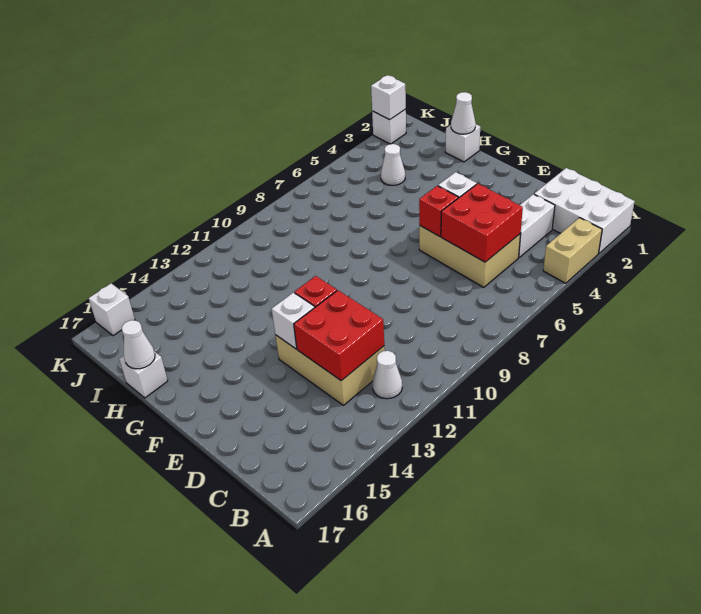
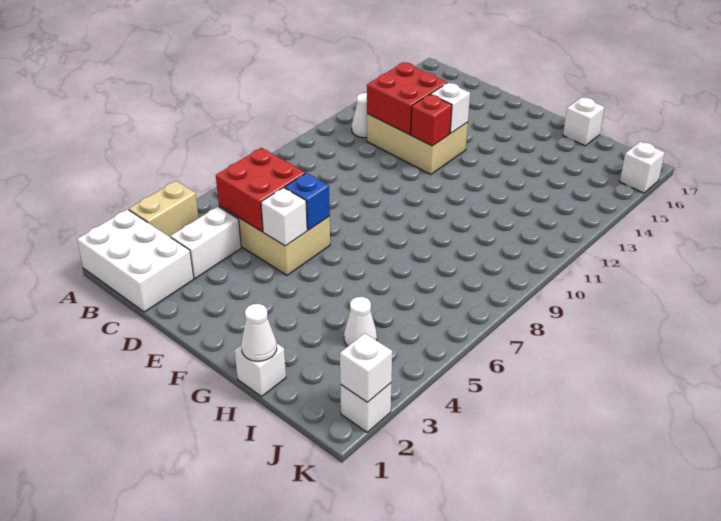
red 1x1 brick [419,186,458,237] -> blue 1x1 brick [285,173,330,230]
white 1x1 cone [122,320,155,369] -> none

